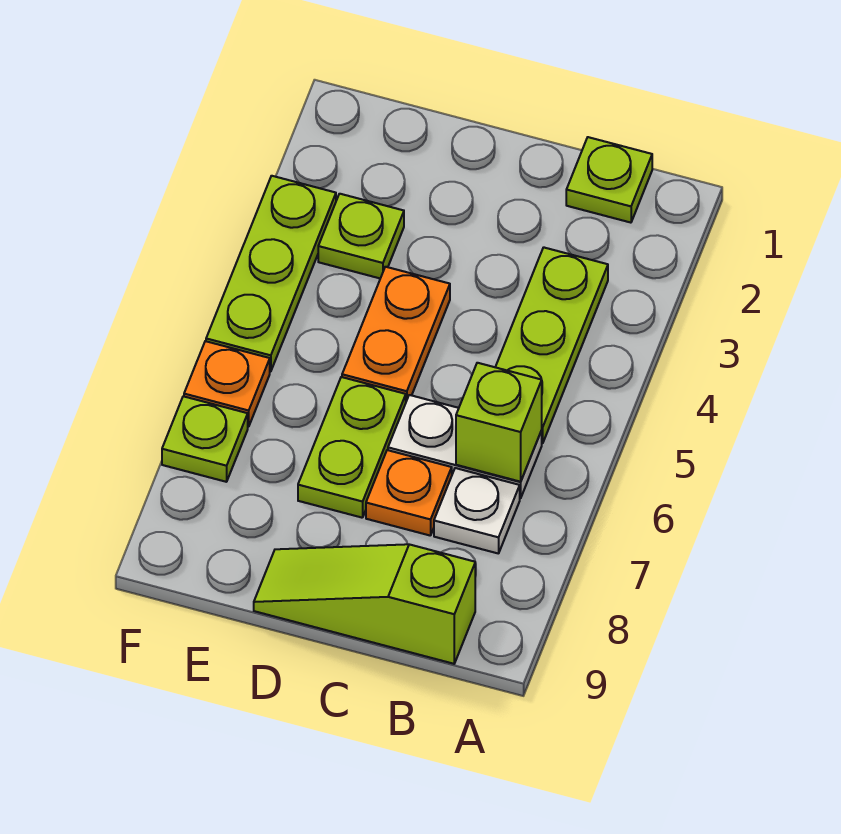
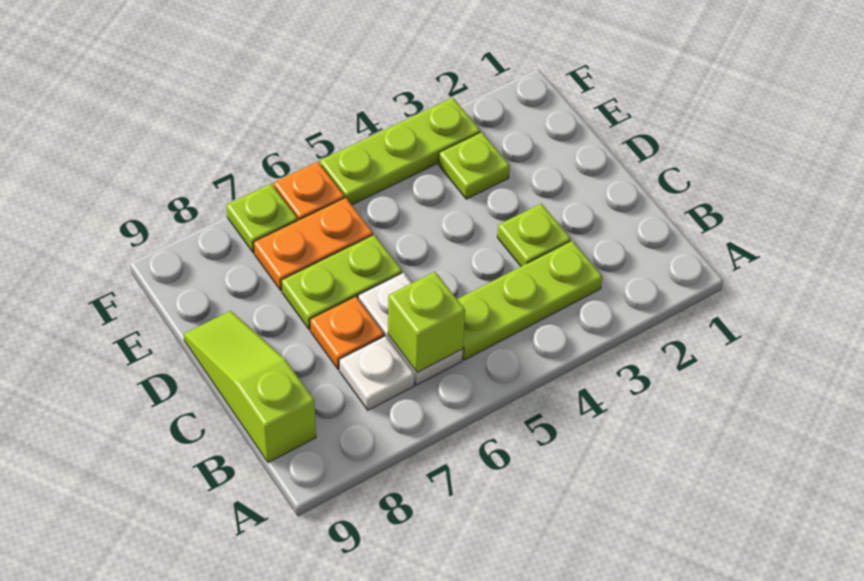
lime 1x1 plate [566,137,652,223] -> lime 1x1 plate moved to [497,204,571,266]
orange 1x2 plate [342,267,450,401] -> orange 1x2 plate moved to [254,198,373,290]

